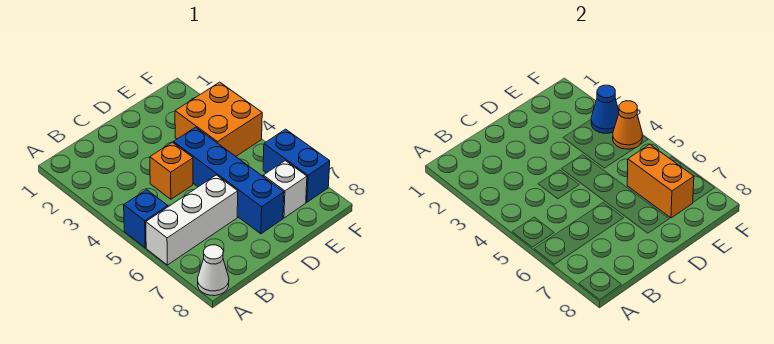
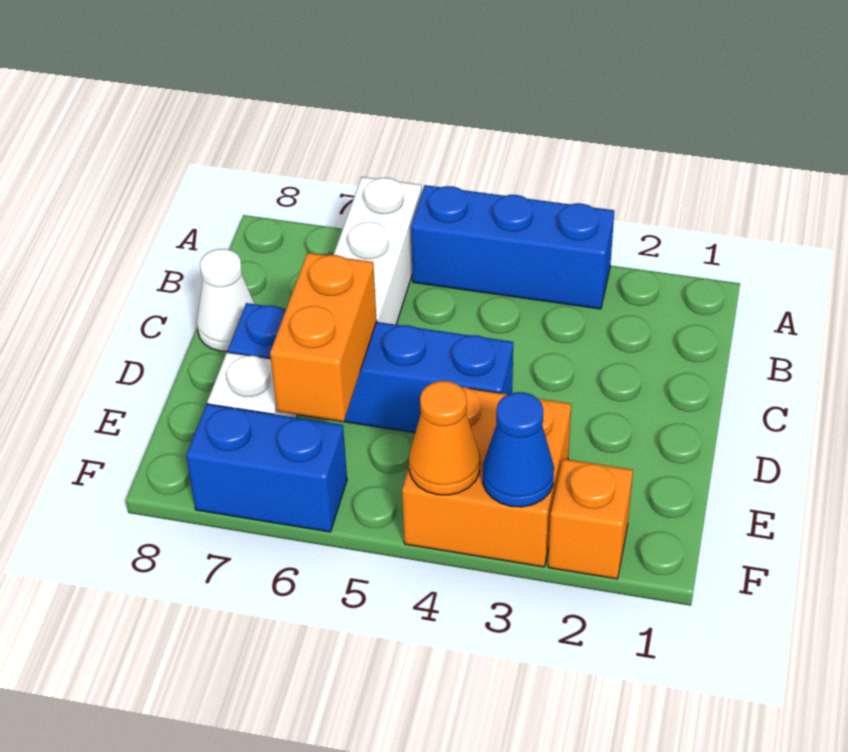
blue 1x1 brick [124,190,168,248] -> blue 1x3 brick [411,185,614,309]
white 1x1 cone [198,245,229,296] -> white 1x1 cone moved to [197,249,255,351]
orange 1x1 brick [150,142,193,199] -> orange 1x1 brick moved to [548,459,633,579]
orange 1x2 brick [627,144,694,218] -> orange 1x2 brick turned to [270,253,377,422]

